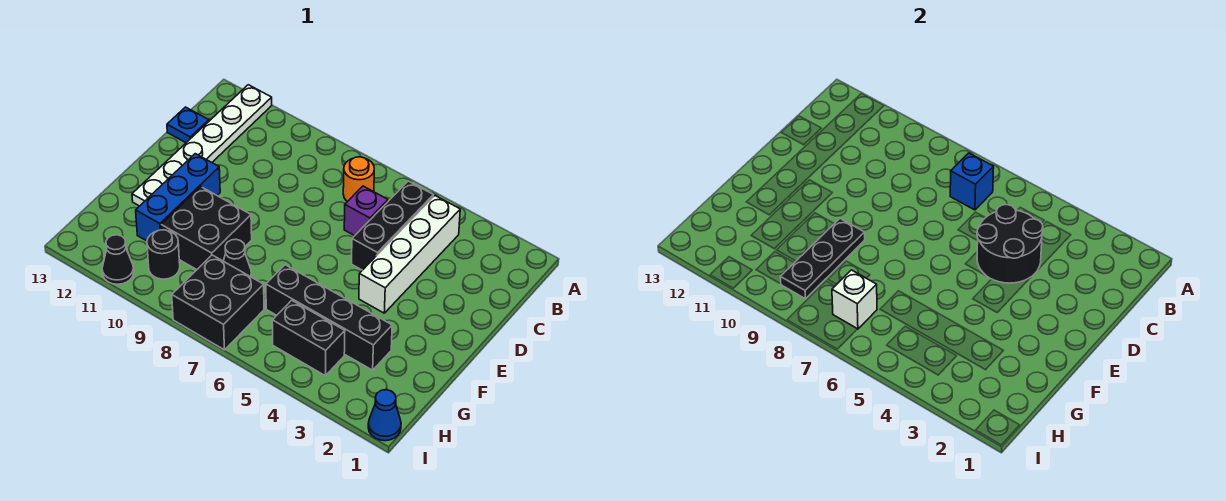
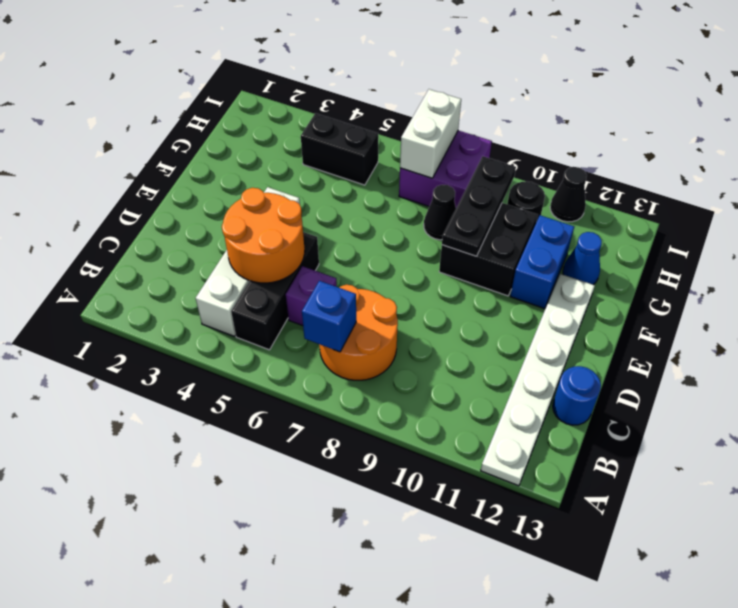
orange 1x1 round brick [343,157,374,202] -> orange 2x2 round brick [319,285,398,380]
black 2x2 round brick [977,205,1043,283] -> orange 2x2 round brick [222,188,305,283]
blue 1x1 plate [167,107,209,143] -> blue 1x1 round brick [553,366,601,425]
blue 1x3 brick [136,154,220,241] -> blue 1x2 brick [510,215,574,309]
black 1x4 brick [266,265,392,370] -> none
black 2x2 brick [172,255,264,350] -> purple 2x2 brick [399,130,492,208]
white 1x1 brick [832,270,877,329] -> white 1x2 brick [400,89,461,178]
blue 1x1 cone [368,390,401,441] -> blue 1x1 cone moved to [563,232,602,285]

